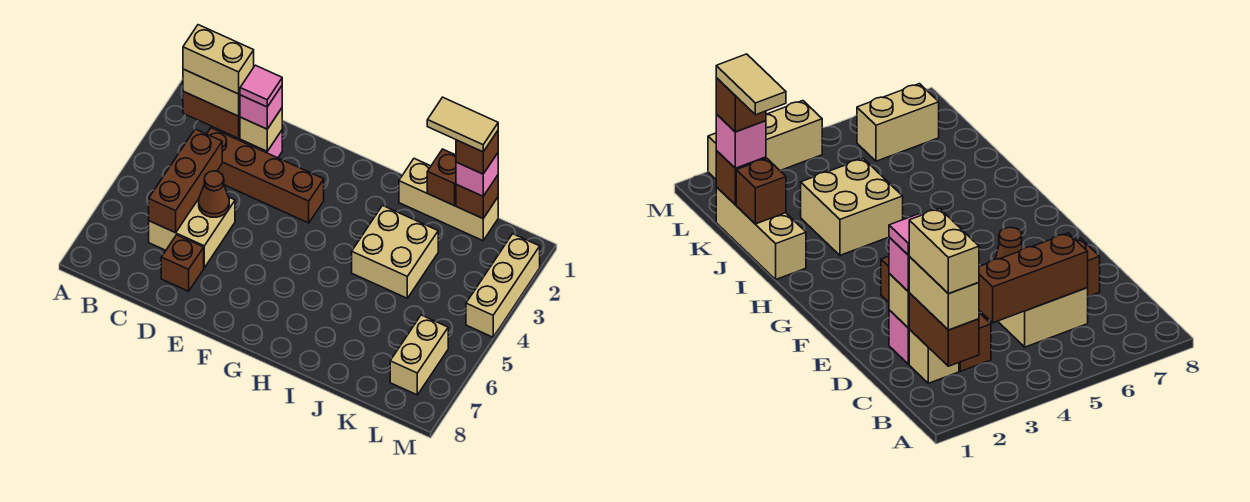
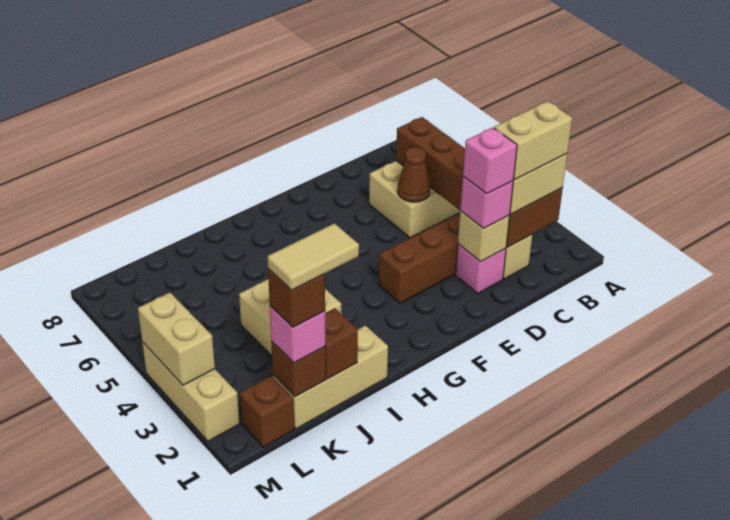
pink 1x1 tile [240,65,282,107] -> pink 1x1 brick [463,128,517,194]
brown 1x1 brick [161,235,204,291] -> brown 1x1 brick moved to [240,376,294,447]
tan 1x2 brick [390,315,448,395] -> tan 1x2 brick moved to [138,293,215,385]

